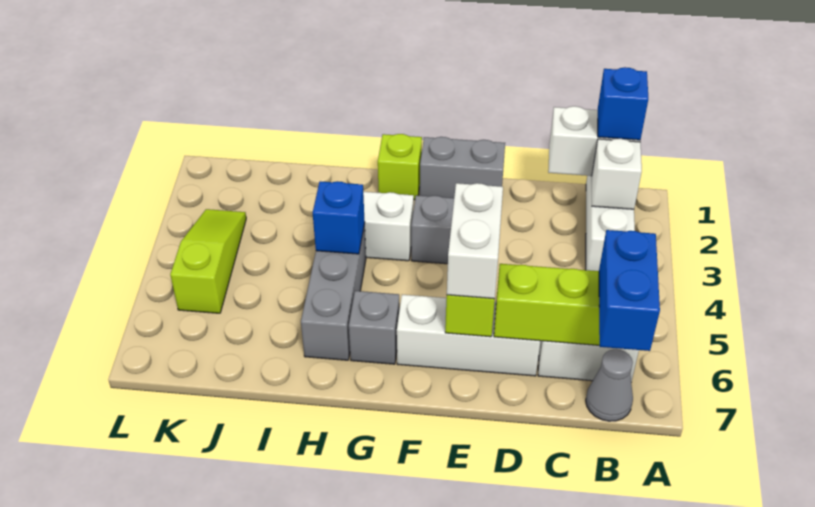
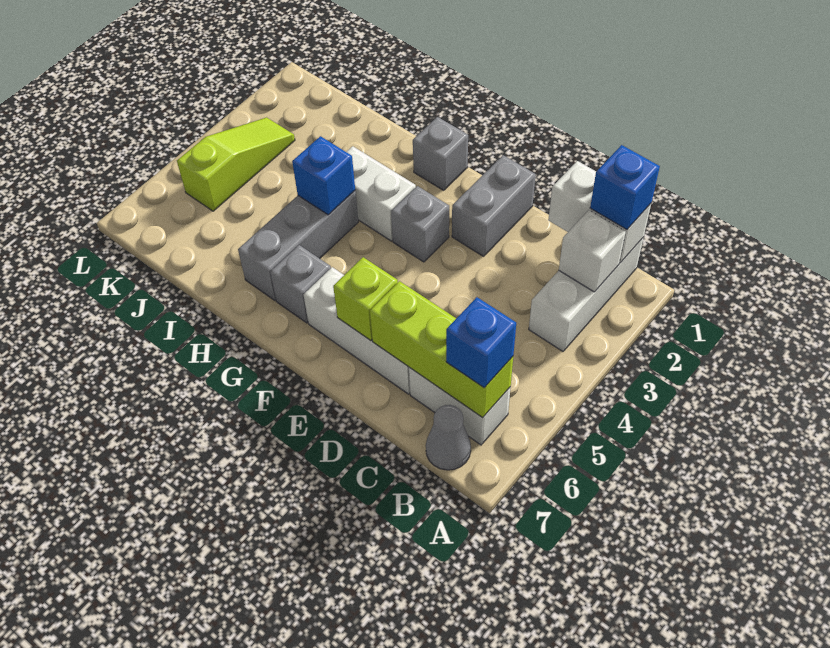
blue 1x2 brick [599,230,660,351] -> blue 1x1 brick [446,297,516,388]
grey 1x2 brick [420,137,505,198] -> grey 1x2 brick turned to [452,155,536,256]
white 1x2 brick [447,183,503,299] -> none
lime 1x1 brick [378,134,422,200] -> grey 1x1 brick [413,117,468,190]

